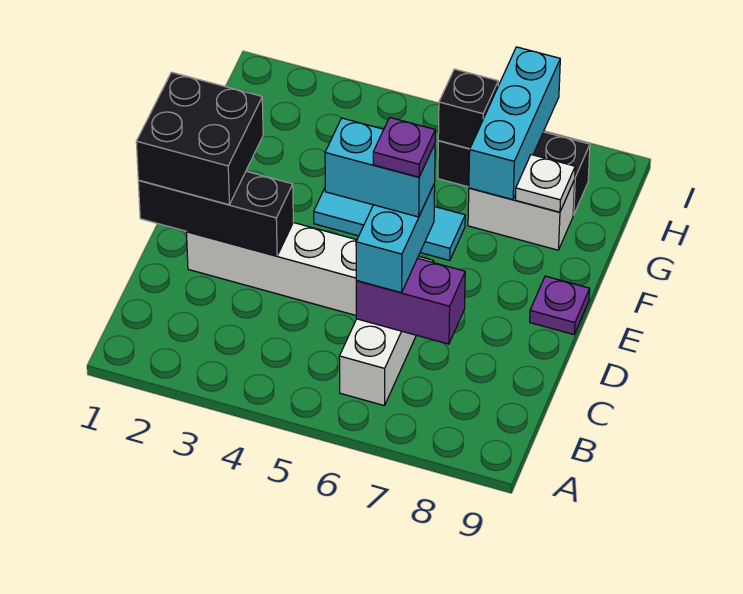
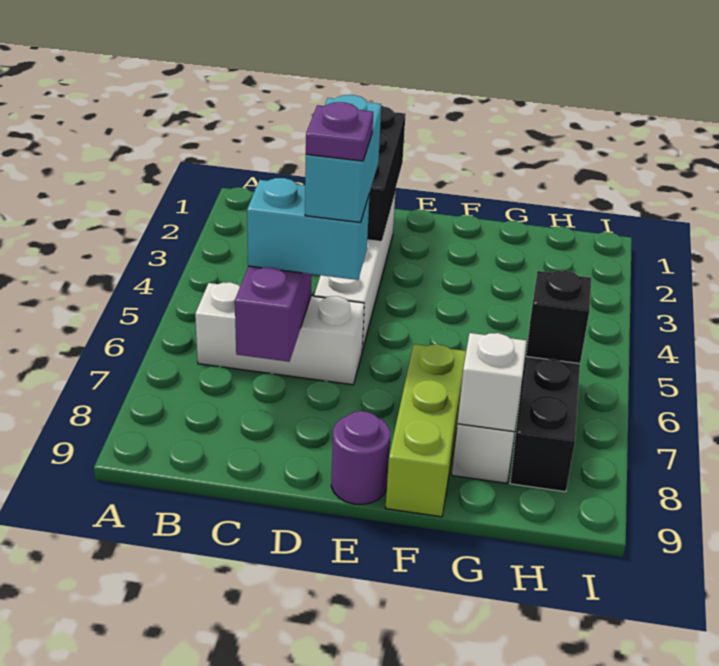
black 2x2 brick [136,72,263,205] -> none
purple 1x1 plate [530,276,590,334] -> purple 1x1 round brick [331,411,390,504]
cyan 1x3 tile [314,188,465,261] -> none
none -> lime 1x3 brick [386,344,466,517]
cyan 1x3 brick [469,47,560,200] -> none
white 1x1 plate [515,155,575,212] -> white 1x1 brick [457,333,527,432]

